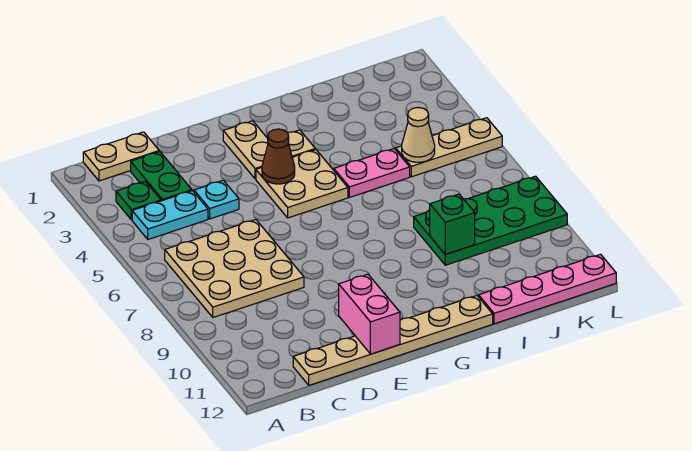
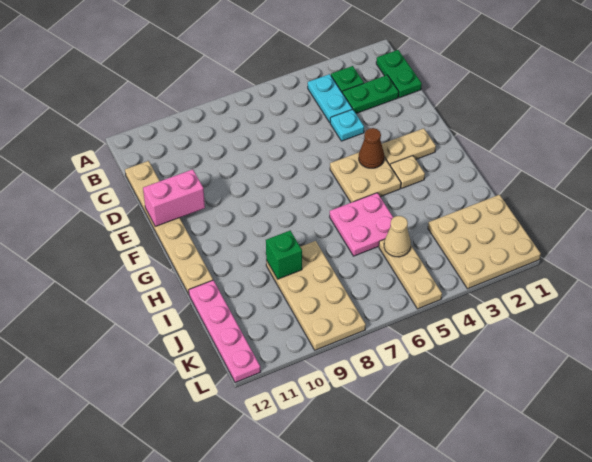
tan 1x2 plate [83,132,159,181] -> green 1x2 plate [376,50,422,98]
tan 3x3 plate [165,219,304,317] -> tan 3x3 plate moved to [428,195,541,289]
pink 1x2 plate [334,149,410,197] -> pink 2x2 plate [330,193,393,256]
green 2x4 plate [414,176,567,265] -> tan 2x4 plate [266,241,366,350]

